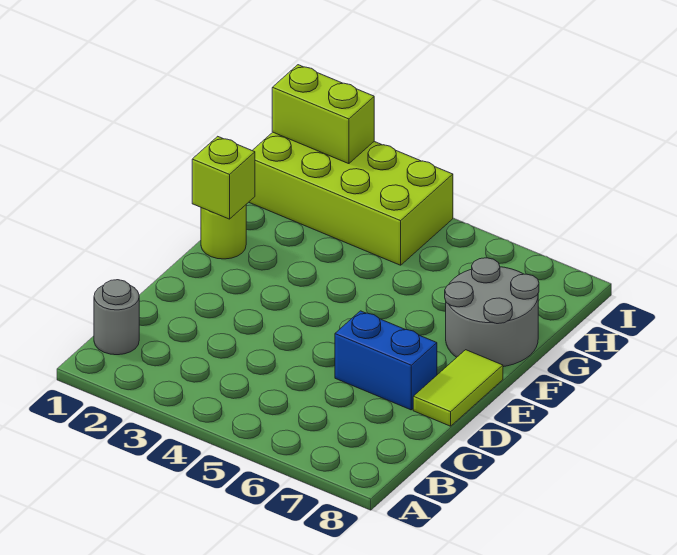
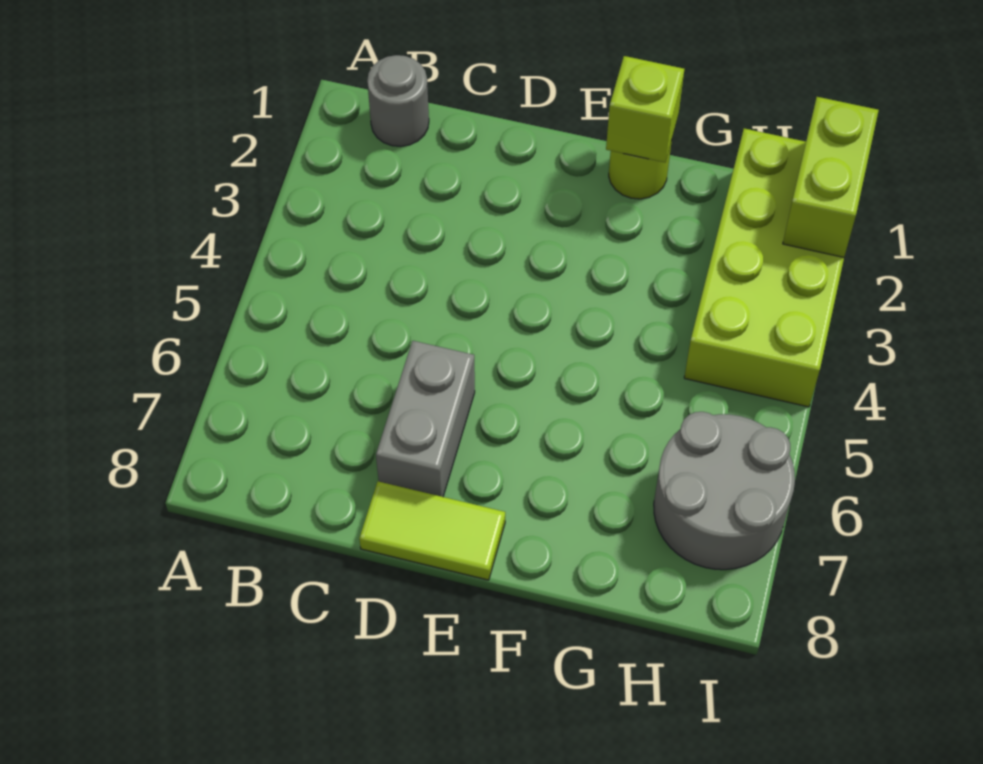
blue 1x2 brick [335,311,437,410] -> grey 1x2 brick [376,341,475,497]
grey 2x2 round brick [445,258,539,367] -> grey 2x2 round brick moved to [654,412,795,570]

